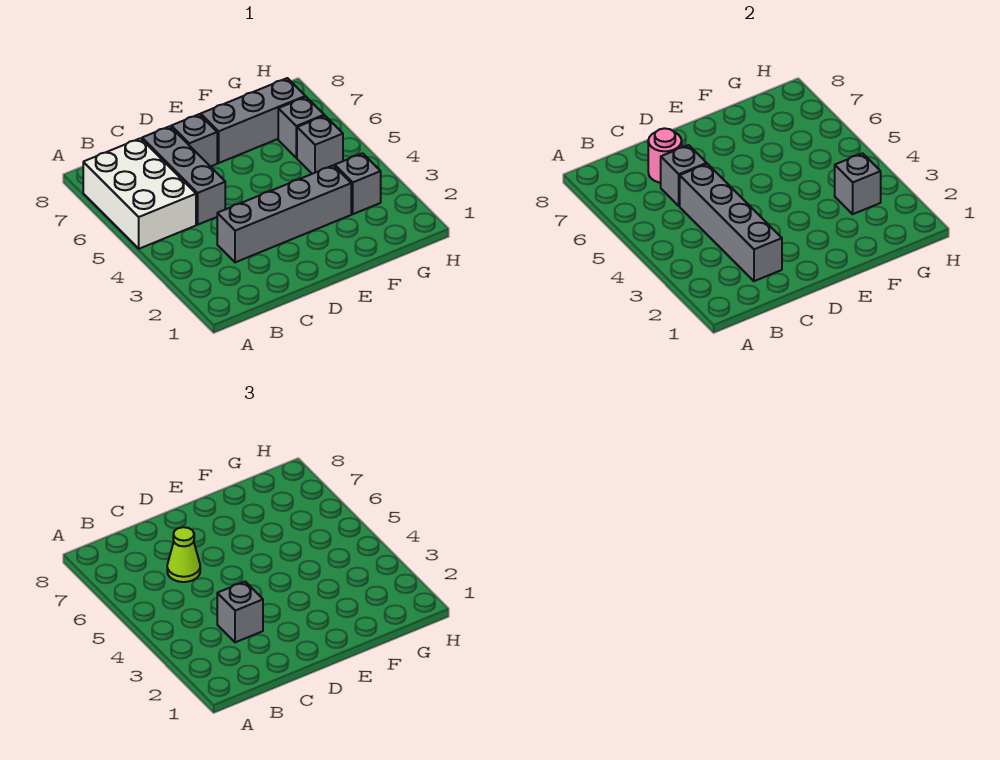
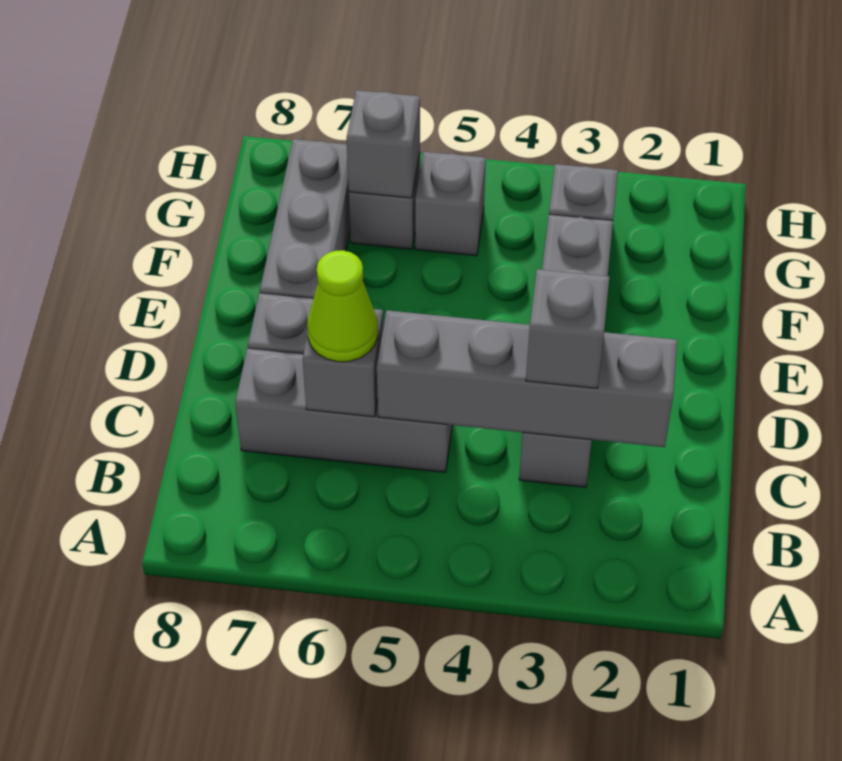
white 2x3 brick [83,138,196,249] -> none
pink 1x1 round brick [648,128,682,183] -> none
grey 1x1 brick [835,153,881,214] -> grey 1x1 brick moved to [346,90,420,198]

